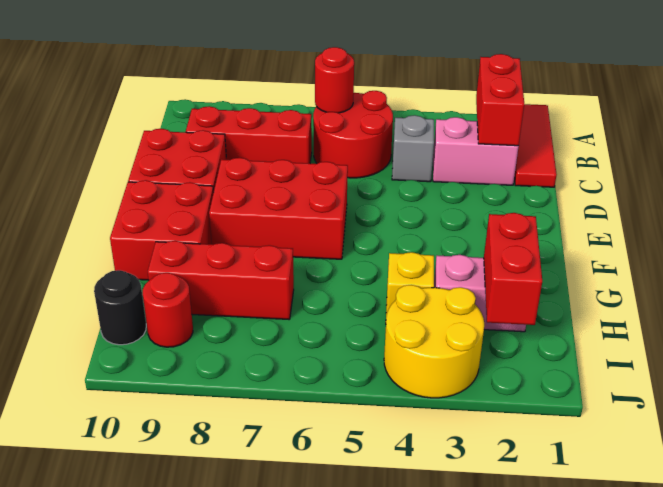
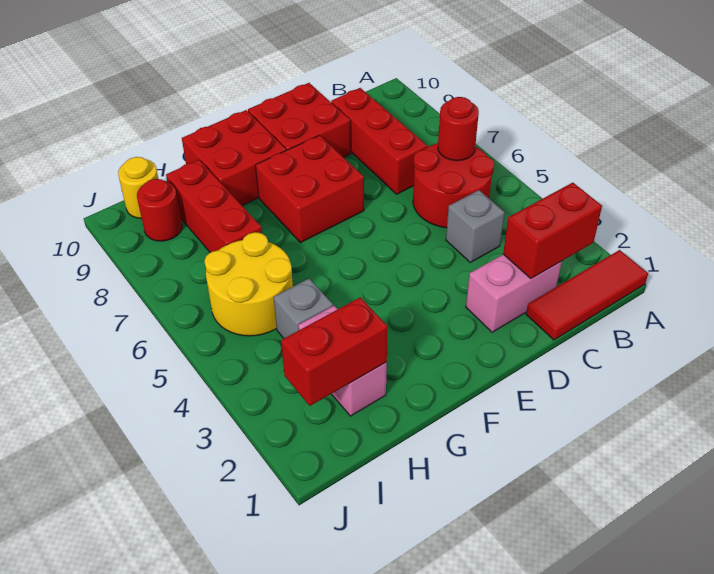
pink 1x2 brick [433,117,519,185] -> pink 1x2 brick turned to [466,254,562,332]
red 2x3 brick [209,158,348,259] -> red 2x2 brick [256,135,364,243]
yellow 1x1 brick [386,252,434,317] -> grey 1x1 brick [274,279,333,338]
yellow 2x2 round brick [384,285,484,398] -> yellow 2x2 round brick moved to [204,232,293,336]
black 1x1 round brick [94,270,146,345] -> yellow 1x1 round brick [118,157,158,218]

